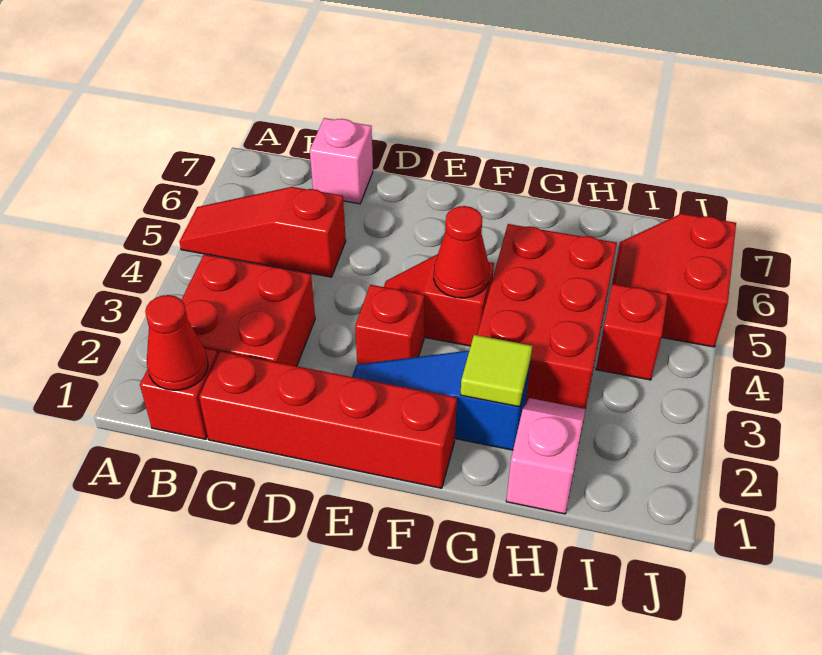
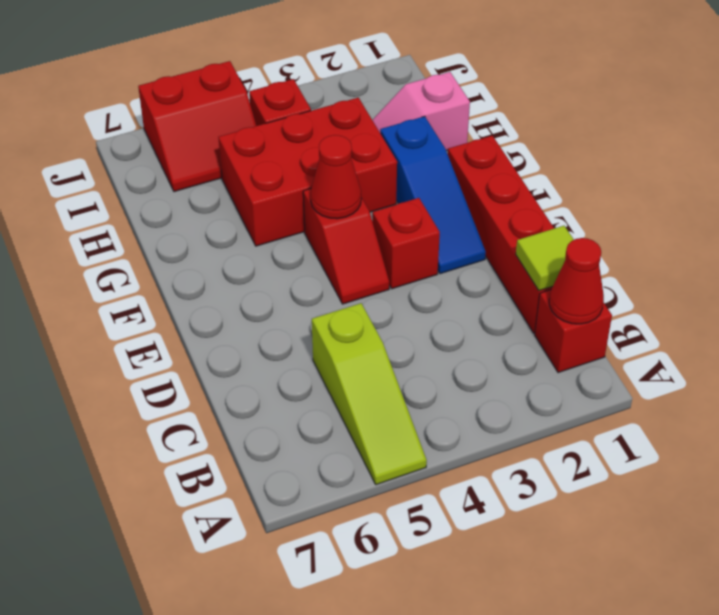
red 1x3 slope [179,187,346,277] -> lime 1x3 slope [312,303,427,485]
red 2x2 brick [182,254,315,366] -> none
pink 1x1 brick [310,118,373,204] -> none
lime 1x1 tile [461,335,532,407] -> lime 1x1 tile moved to [516,226,574,291]

